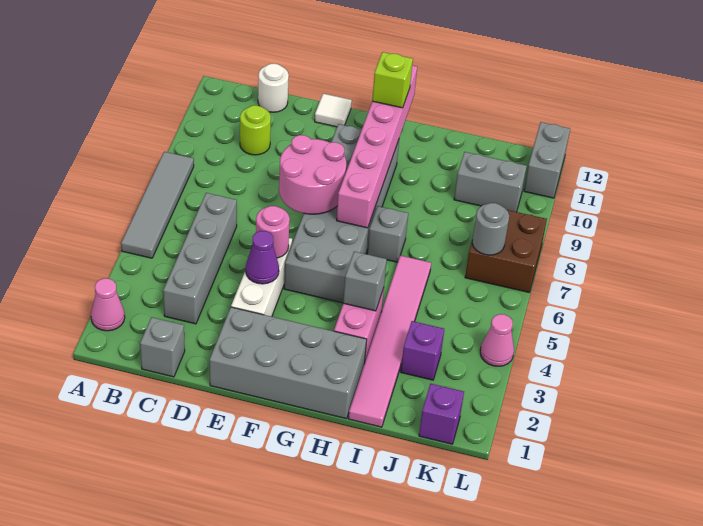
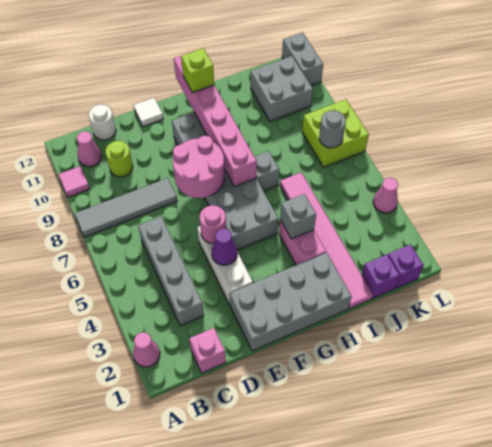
grey 1x4 tile [121,152,194,258] -> grey 1x4 tile turned to [74,178,177,237]
none -> pink 1x1 tile [58,166,90,197]
none -> pink 1x1 cone [77,131,102,167]
grey 1x1 brick [140,317,185,377] -> pink 1x1 brick [189,328,226,373]
purple 1x1 brick [401,321,444,380] -> purple 1x1 brick moved to [362,255,400,298]
grey 1x2 brick [454,152,527,212] -> grey 2x2 brick [251,56,313,122]
brown 2x2 brick [465,210,547,292] -> lime 2x2 brick [302,99,369,167]

